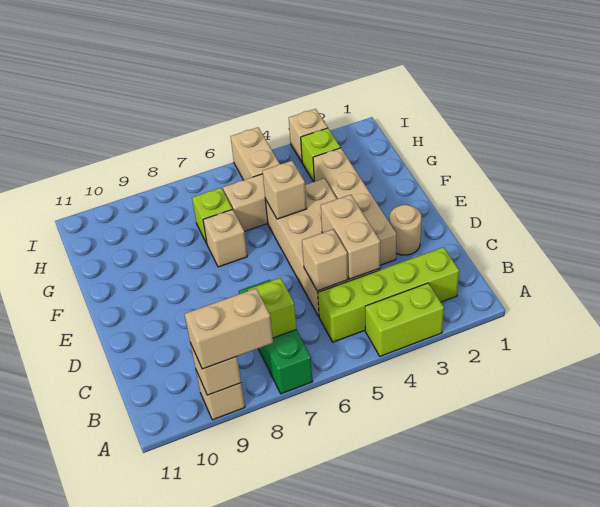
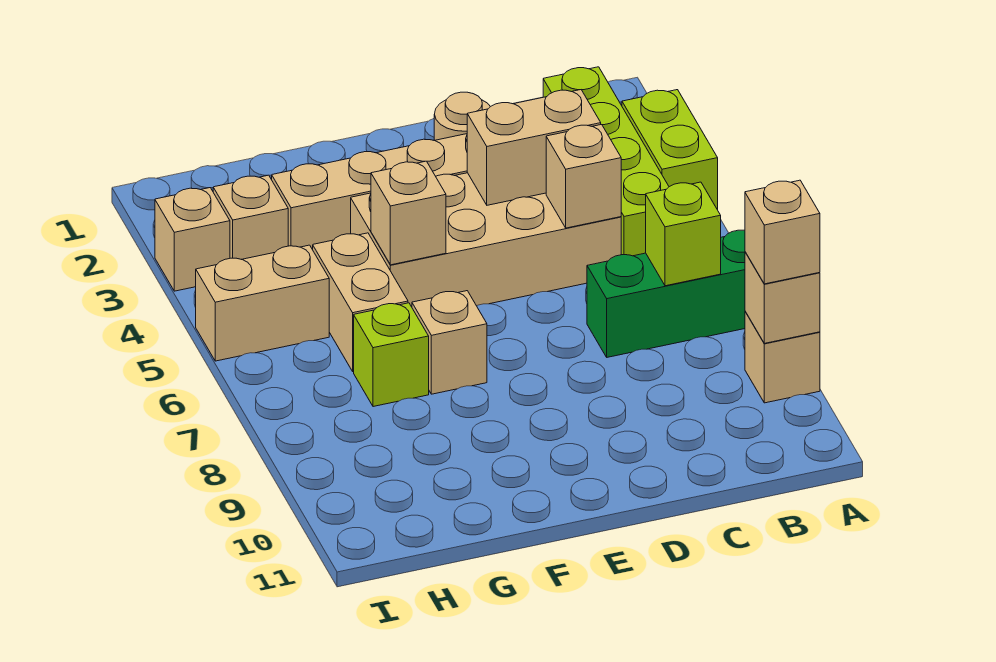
tan 1x2 brick [185,288,273,369] -> tan 1x1 brick [745,180,820,284]
lime 1x1 brick [301,128,340,182] -> tan 1x1 brick [213,175,288,259]

